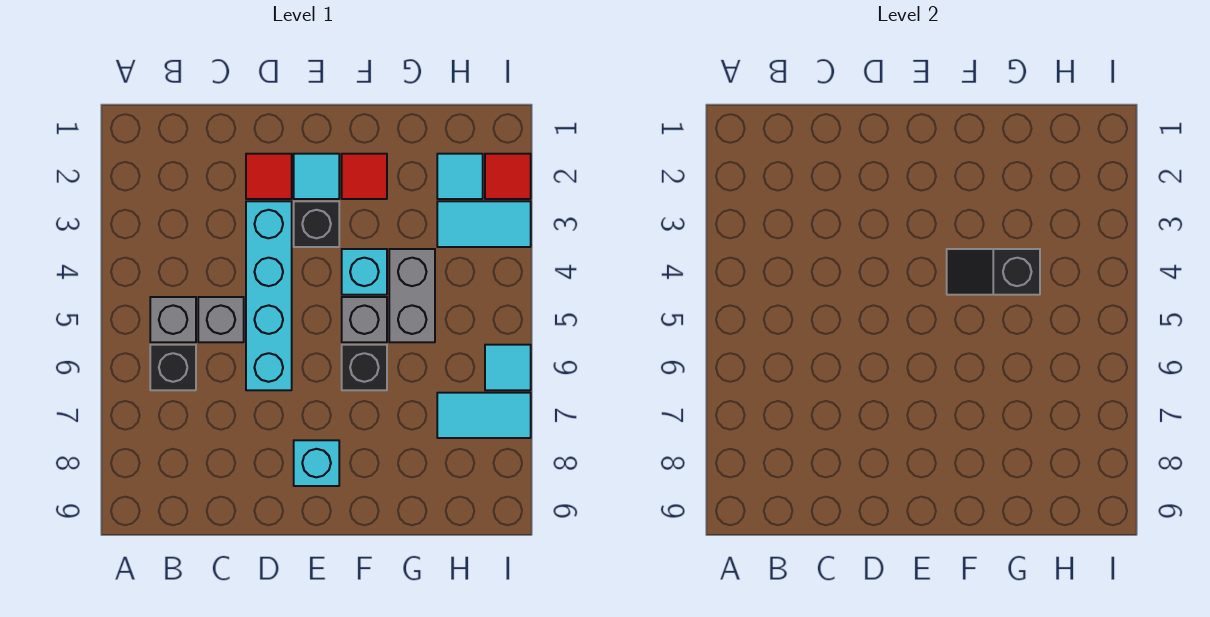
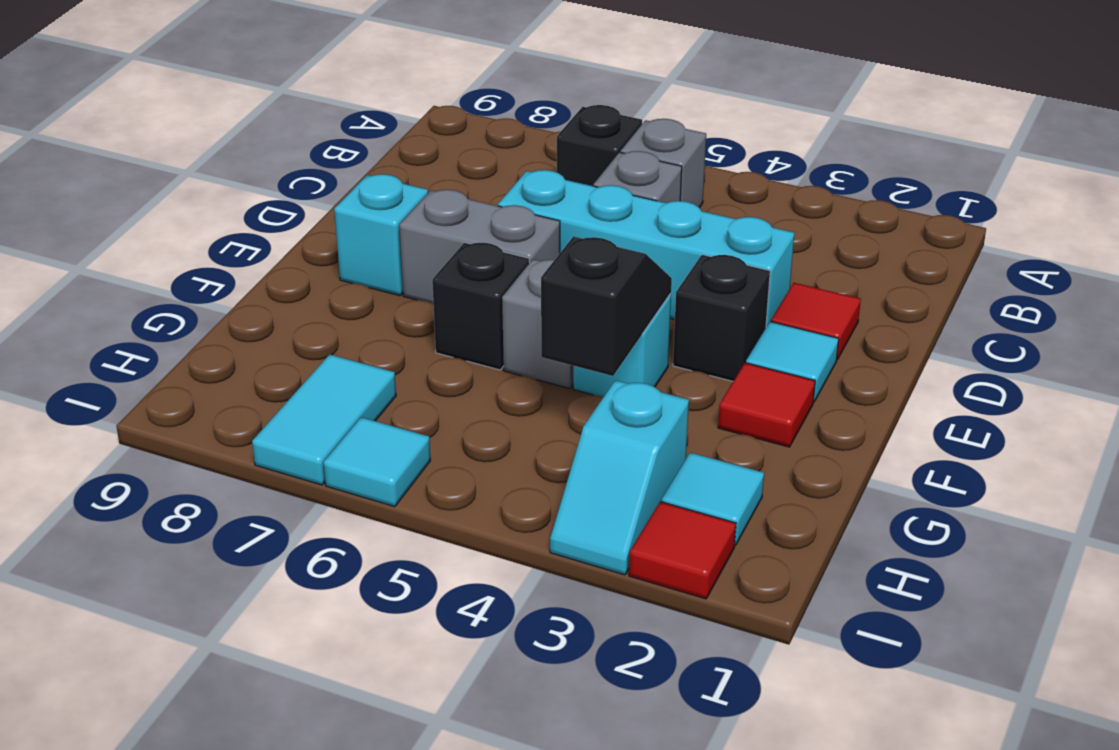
grey 1x2 brick [389,249,435,342] -> grey 1x2 brick moved to [399,190,560,304]
cyan 1x2 tile [437,201,531,247] -> cyan 1x2 slope [550,380,689,575]

